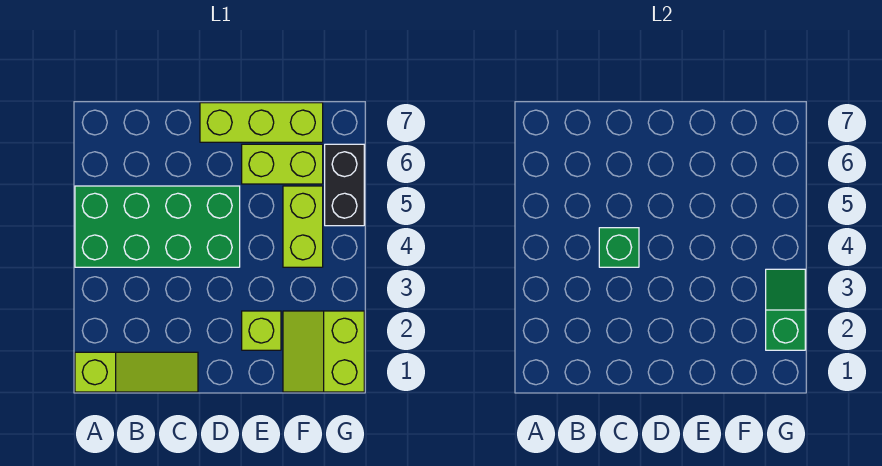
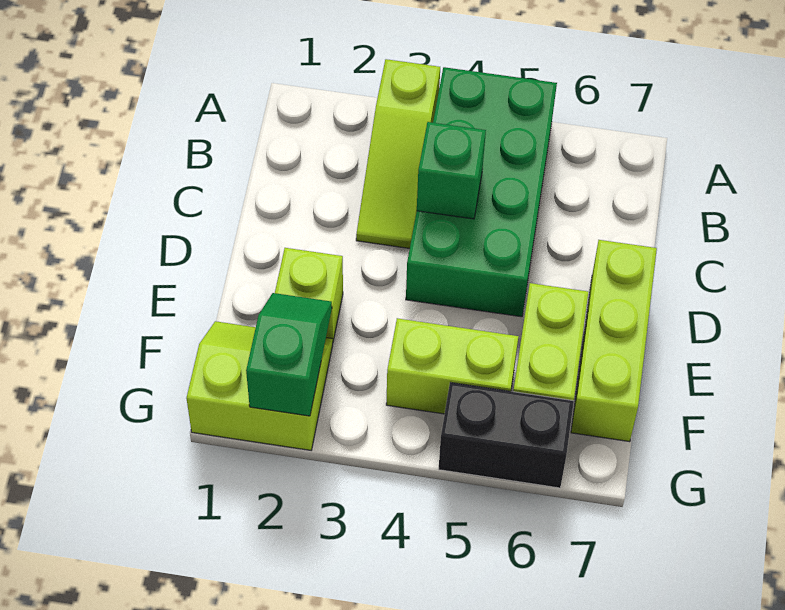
lime 1x3 slope [75,352,198,392] -> lime 1x3 slope moved to [356,59,440,248]
green 1x2 slope [766,269,805,350] -> green 1x2 slope turned to [246,293,332,416]

